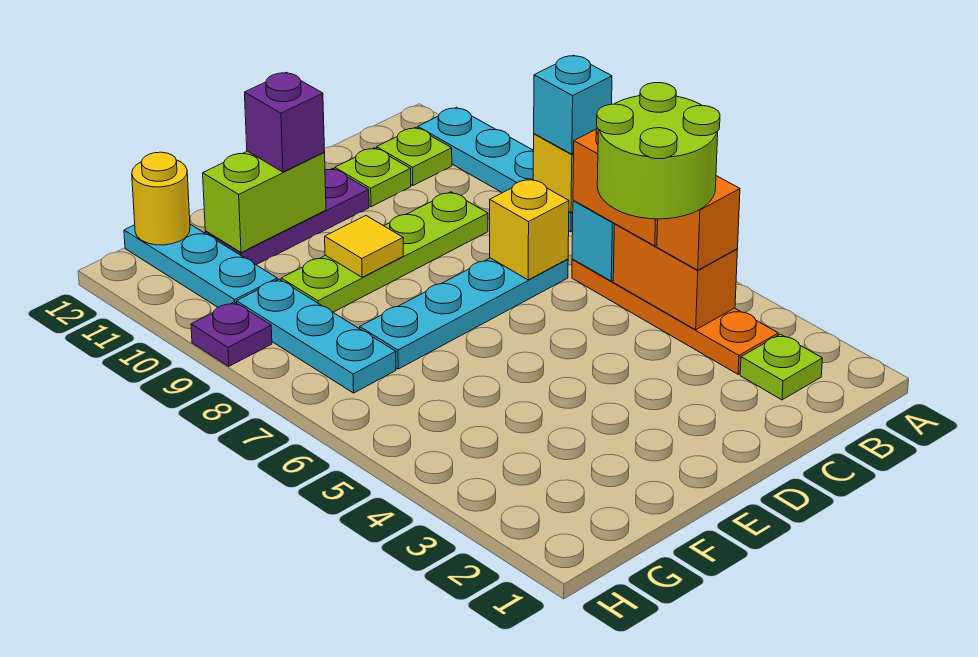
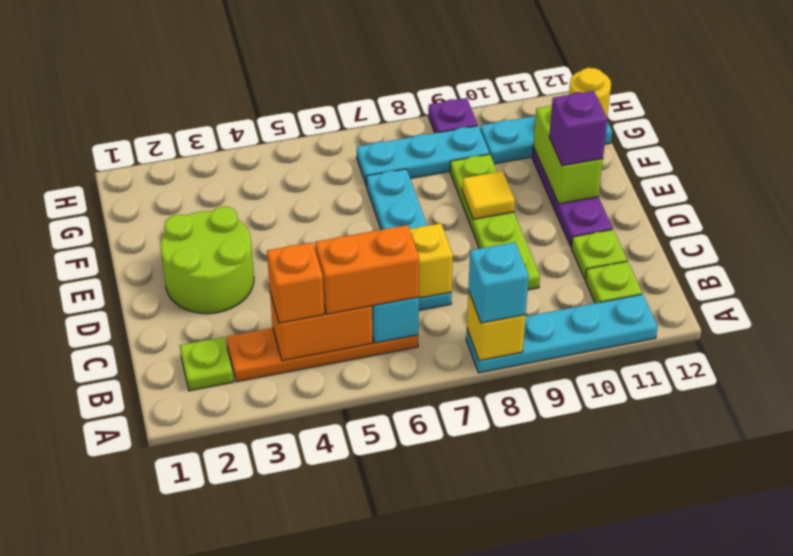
lime 2x2 round brick [597,83,720,219] -> lime 2x2 round brick moved to [160,207,254,314]

